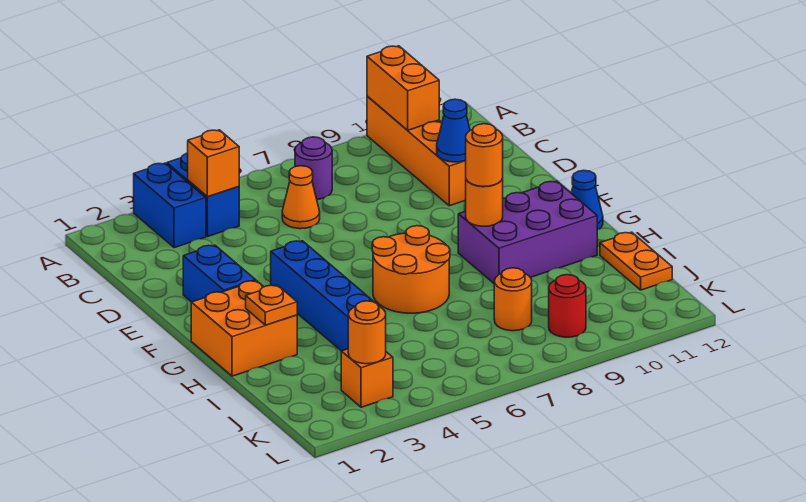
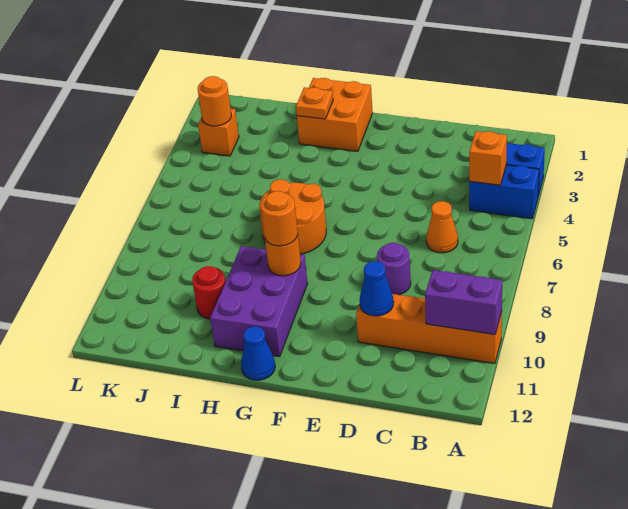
orange 1x2 brick [367,46,439,130] -> purple 1x2 brick [425,270,502,334]
purple 1x1 round brick [295,137,332,200] -> purple 1x1 round brick moved to [377,243,411,295]
blue 1x2 brick [183,245,256,302] -> none
blue 1x4 brick [271,241,380,351] -> none
orange 1x2 plate [600,232,672,290] -> none
orange 1x1 round brick [494,268,532,331] -> none
red 1x1 round brick [549,275,586,337] -> red 1x1 round brick moved to [192,266,226,319]

